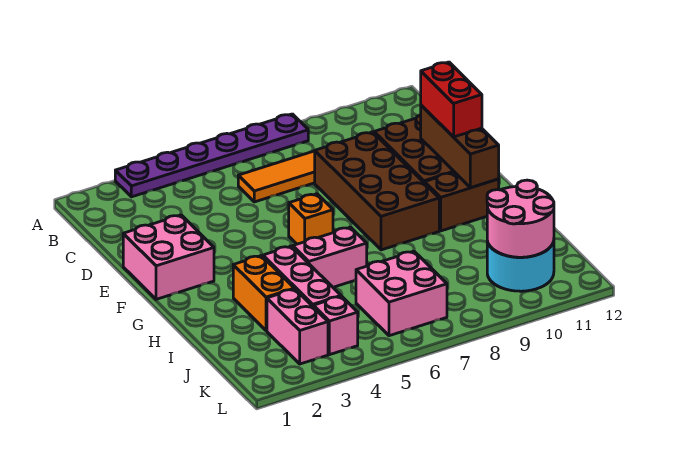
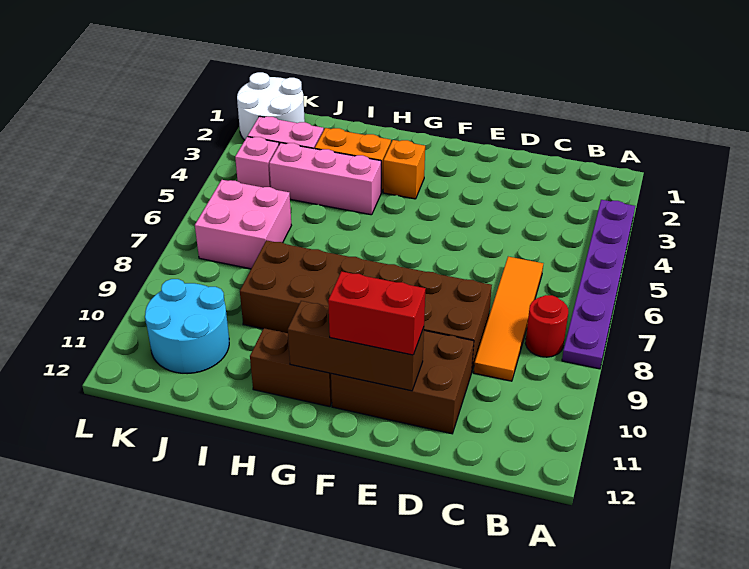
none -> red 1x1 round brick [526,295,568,357]
brown 2x4 brick [315,132,439,250] -> brown 2x6 brick [240,240,492,370]
pink 2x2 brick [123,215,214,299] -> none
orange 1x1 brick [289,194,333,244] -> orange 1x1 brick moved to [383,140,425,199]
brown 1x2 brick [425,172,499,231] -> brown 1x2 brick turned to [250,328,332,407]
pink 1x2 brick [293,227,367,287] -> none
pink 2x2 round brick [487,180,554,257] -> none
none -> white 2x2 round brick [237,72,305,140]

